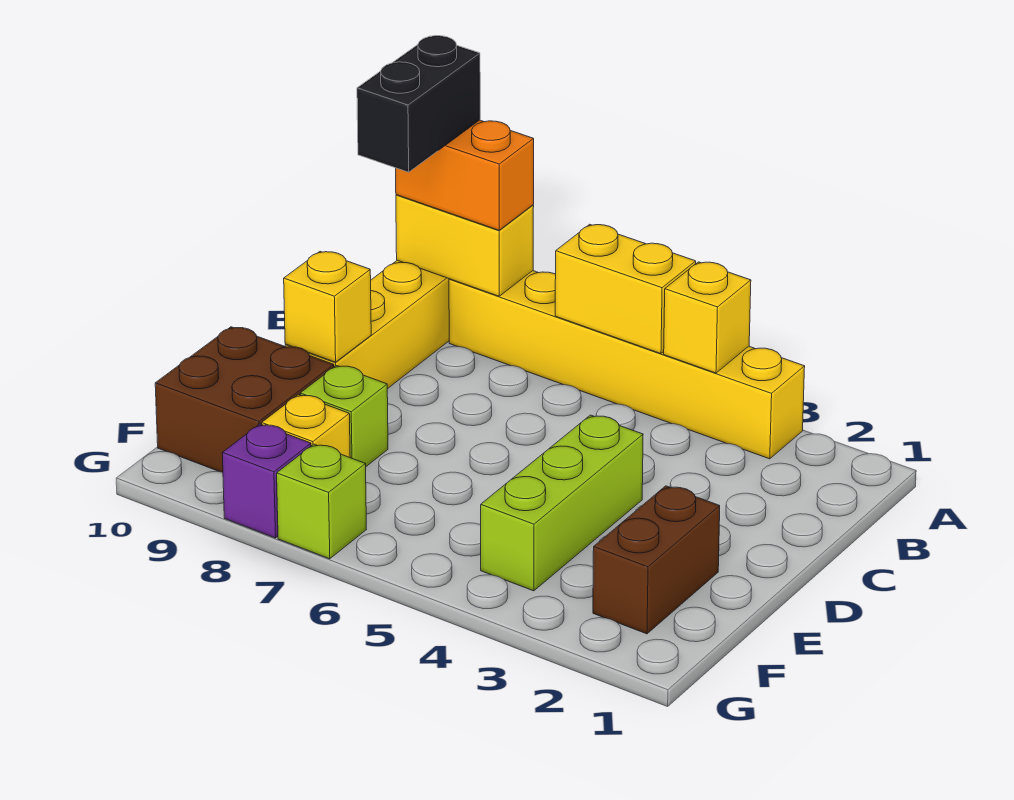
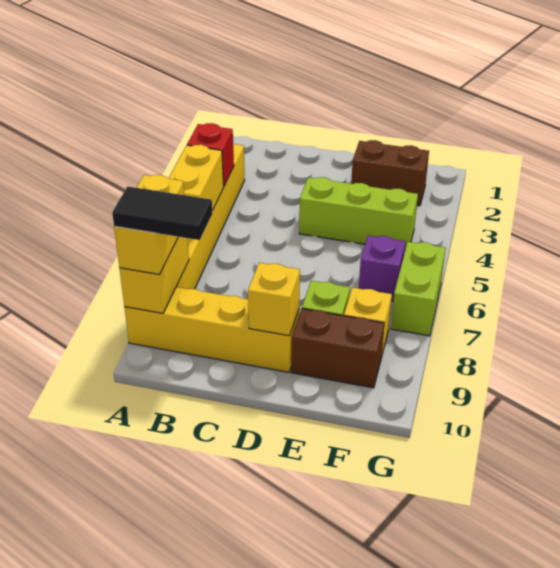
yellow 1x1 brick [664,262,751,373] -> red 1x1 brick [187,123,234,186]
orange 1x2 brick [396,120,534,230] -> yellow 1x2 brick [114,175,184,275]
black 1x2 brick [357,36,480,172] -> black 1x2 tile [112,186,213,240]
brown 2x2 brick [155,327,334,472] -> brown 1x2 brick [291,309,384,388]
lime 1x1 brick [277,444,366,559] -> lime 1x2 brick [391,242,446,336]
purple 1x1 brick [222,424,311,538] -> purple 1x1 brick moved to [359,235,405,301]

